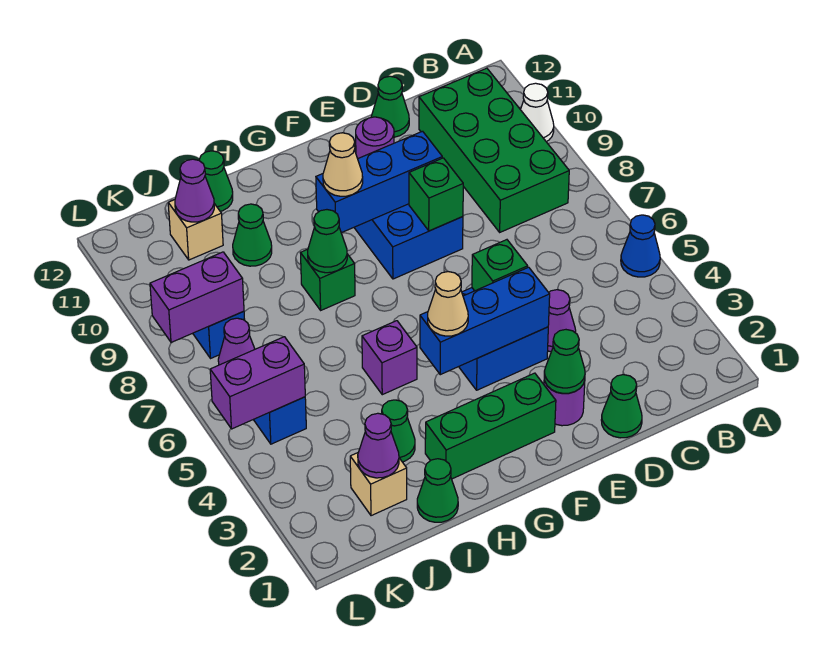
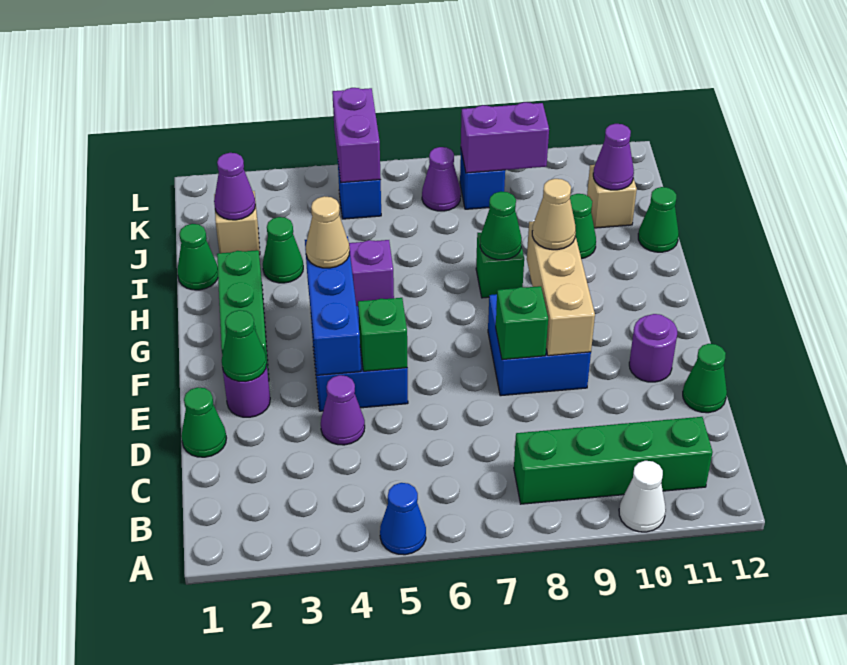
green 2x4 brick [419,68,569,232] -> green 1x4 brick [514,417,713,504]
blue 1x3 brick [316,131,442,233] -> tan 1x3 brick [527,221,595,356]
purple 1x2 brick [150,252,244,342] -> purple 1x2 brick turned to [461,102,549,173]

